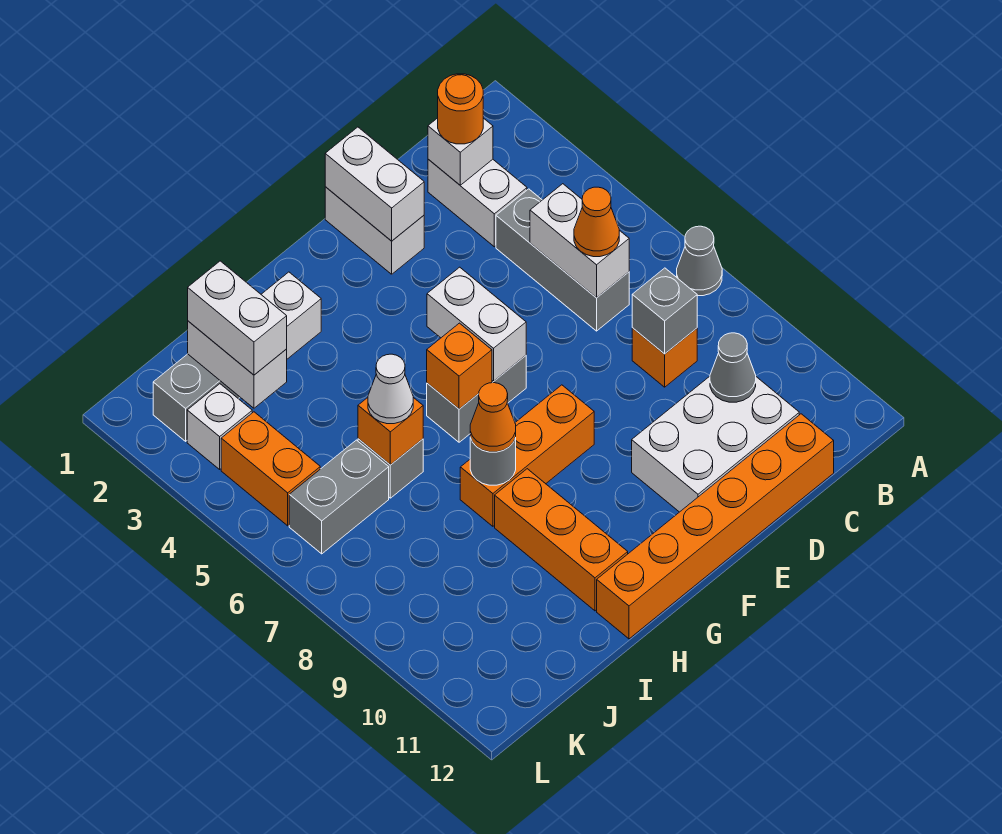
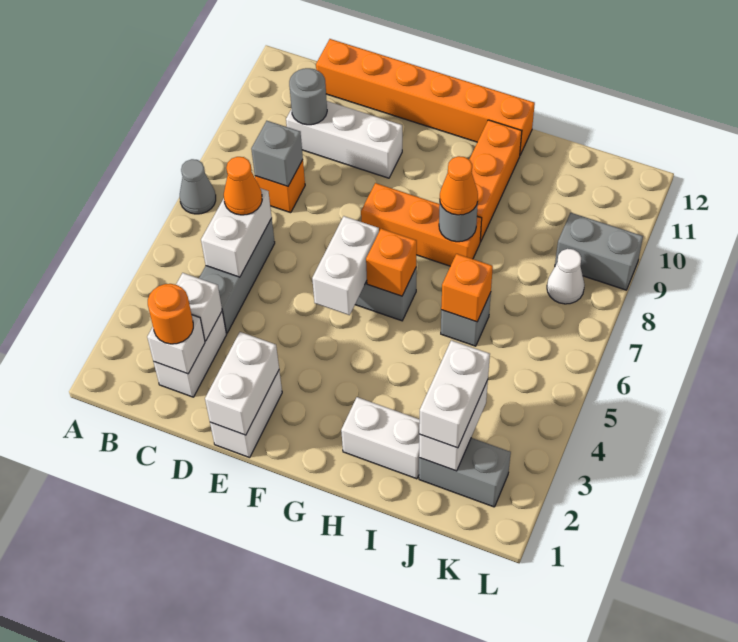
white 2x3 brick [632,376,799,512] -> white 1x3 brick [286,101,402,178]
grey 1x1 cone [710,333,756,402] -> grey 1x1 round brick [289,68,327,125]
white 1x1 cone [368,354,413,424] -> white 1x1 cone moved to [547,249,585,304]
grey 1x2 brick [289,440,389,554] -> grey 1x2 brick moved to [555,213,643,290]
white 1x1 brick [187,384,252,469] -> white 1x1 brick moved to [176,273,222,341]
orange 1x2 brick [221,412,320,526] -> none

